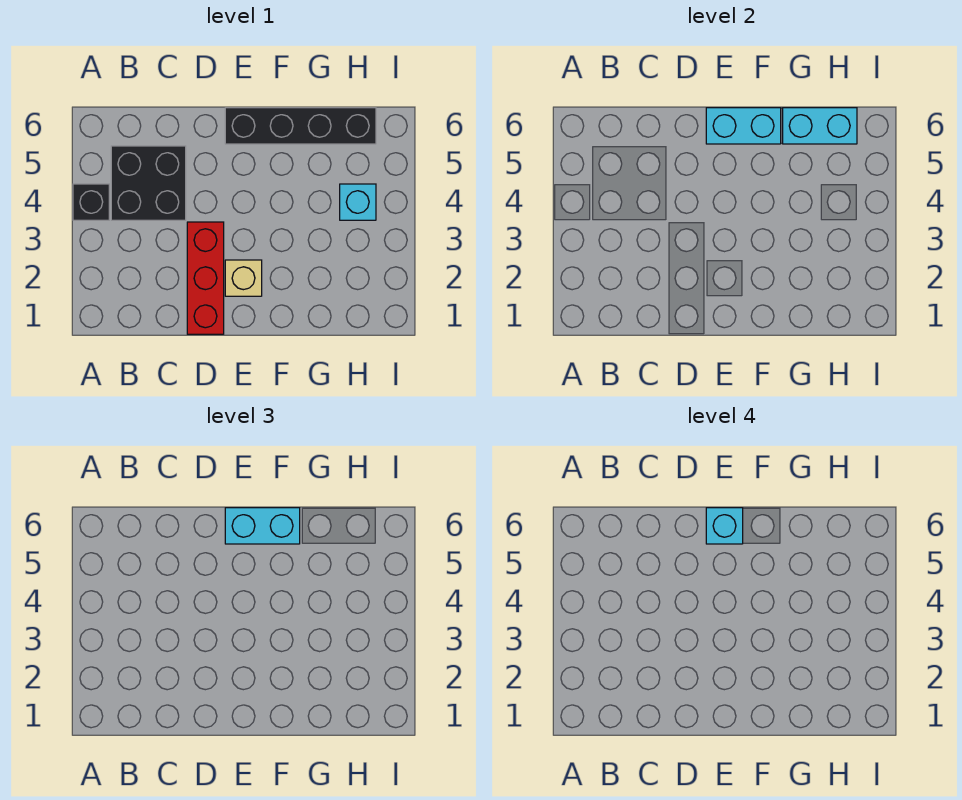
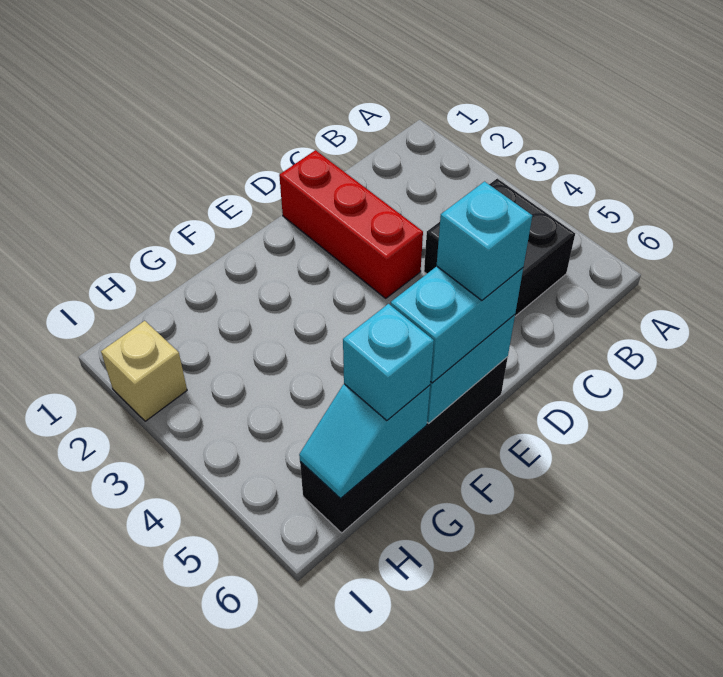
black 1x1 brick [73,184,109,220] -> none
tan 1x1 brick [225,260,262,296] -> tan 1x1 brick moved to [101,321,187,421]
cyan 1x2 brick [783,108,857,144] -> cyan 1x2 slope [299,384,430,498]
cyan 1x1 brick [340,184,376,220] -> cyan 1x1 brick moved to [343,304,434,421]

